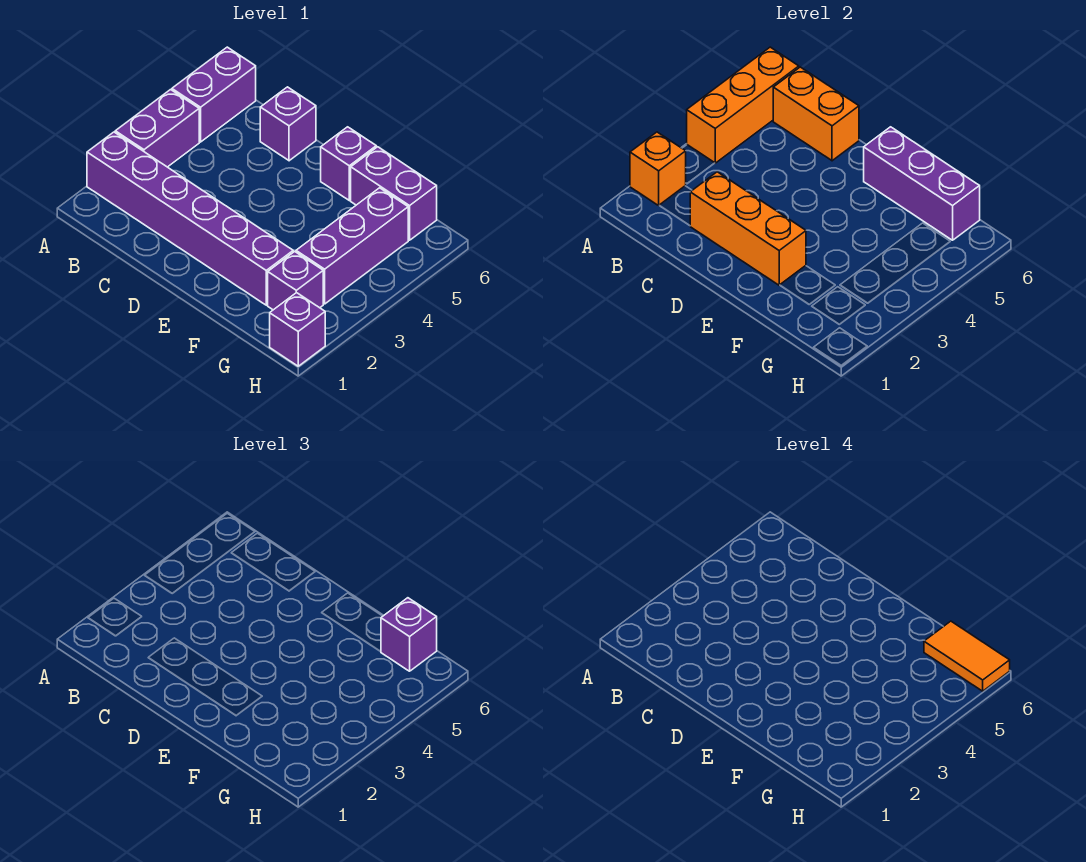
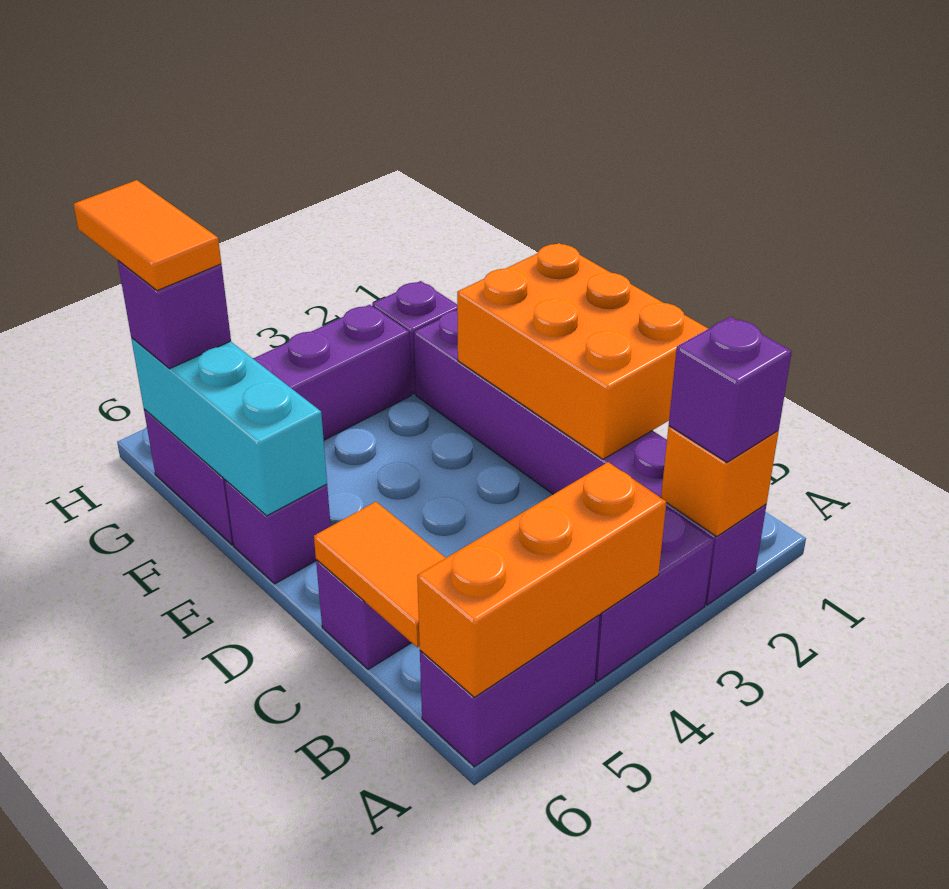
orange 1x2 brick [773,67,859,161] -> orange 1x2 tile [314,502,445,647]
orange 1x3 brick [690,172,806,285] -> orange 2x3 brick [457,243,708,459]
purple 1x3 brick [864,127,980,240] -> cyan 1x3 brick [131,338,327,516]
purple 1x1 brick [270,293,325,366] -> purple 1x1 brick moved to [669,317,792,462]

